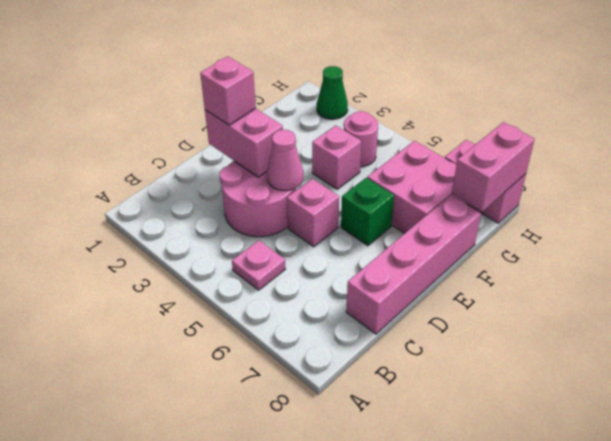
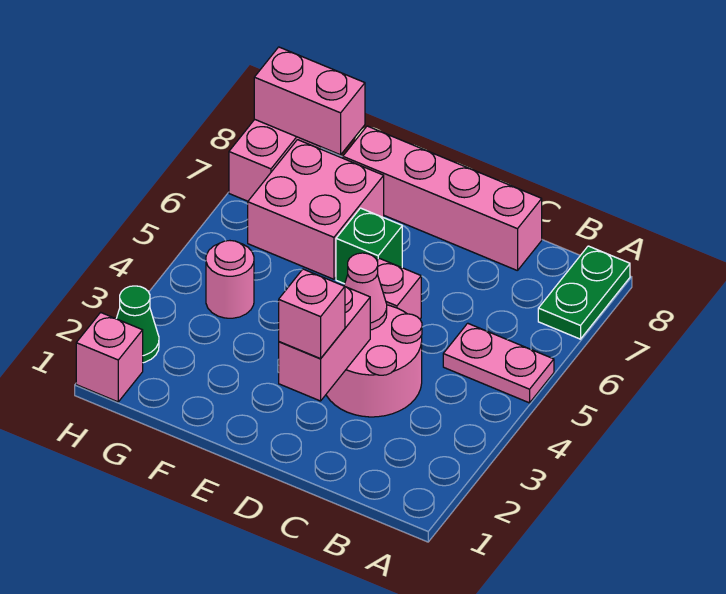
none -> green 1x2 plate [538,246,630,339]
pink 1x1 plate [232,240,285,290] -> pink 1x2 plate [443,323,554,403]
pink 1x1 brick [312,126,361,189] -> pink 1x1 brick moved to [76,312,143,402]

